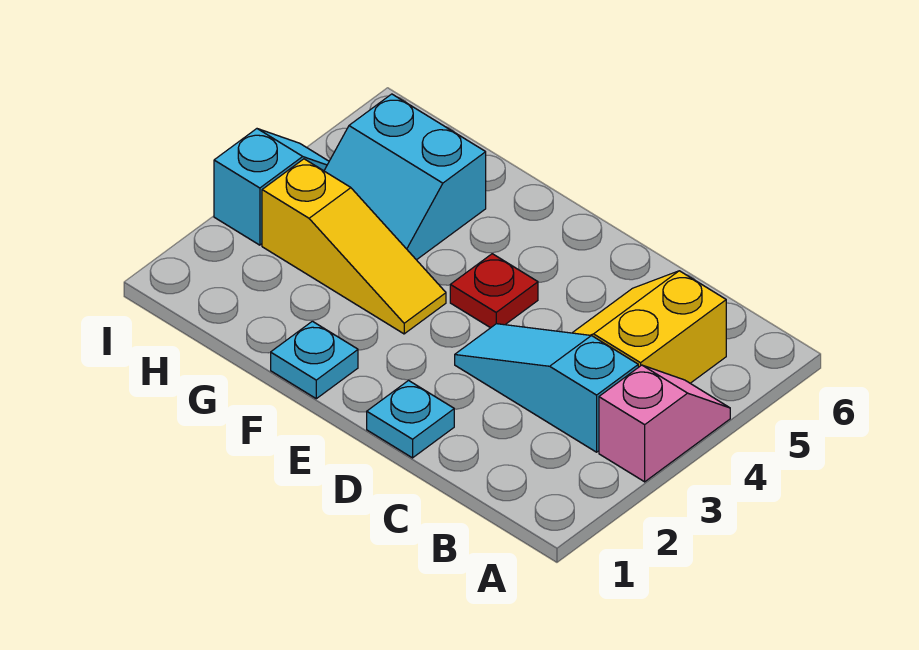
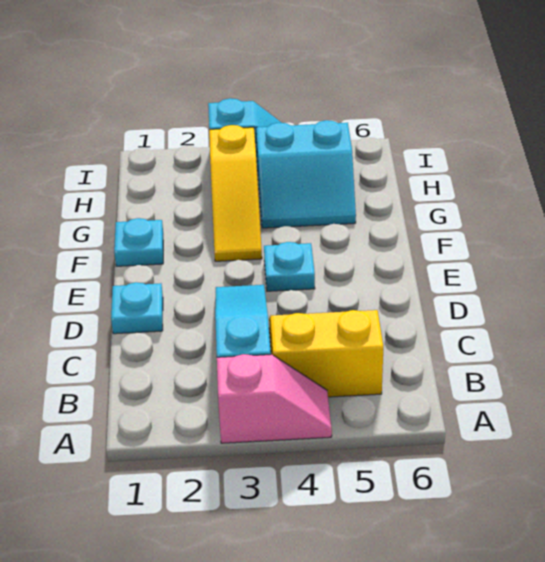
red 1x1 plate [450,254,538,328] -> cyan 1x1 plate [264,242,315,291]
cyan 2x2 slope [324,94,486,260] -> cyan 2x2 slope turned to [256,120,356,228]

